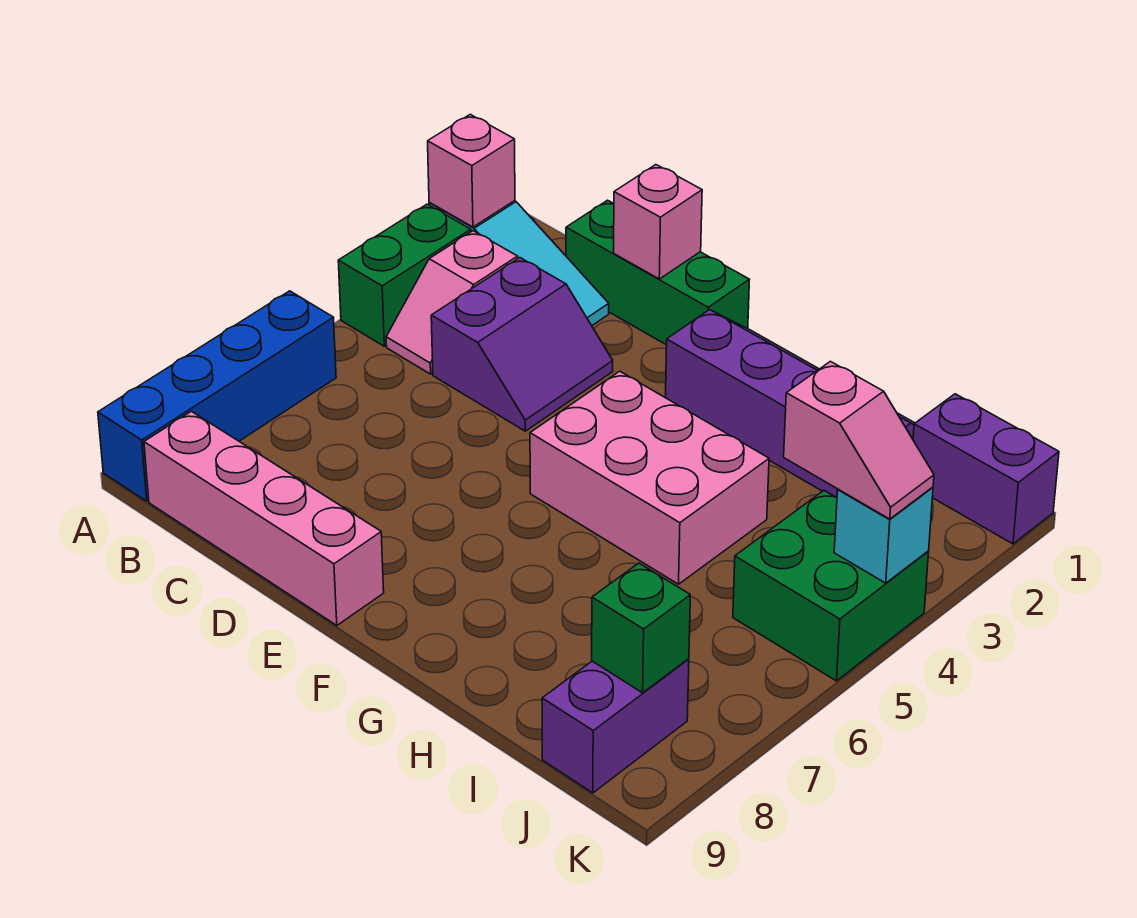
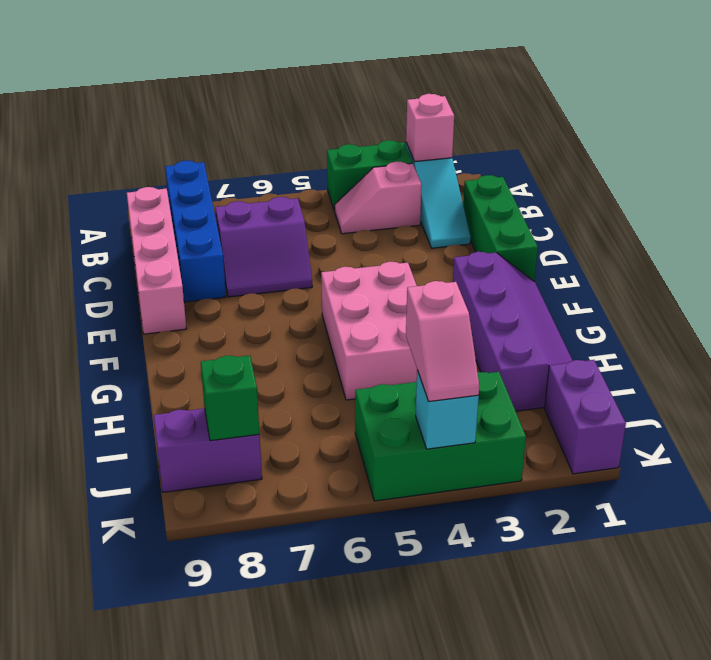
blue 1x4 brick [98,291,336,501] -> blue 1x4 brick turned to [165,161,226,302]
purple 2x2 slope [431,258,613,431] -> purple 2x2 slope moved to [215,197,312,297]
pink 1x1 brick [614,165,702,279] -> none
green 2x2 brick [733,491,929,681] -> green 2x3 brick [355,372,526,501]

